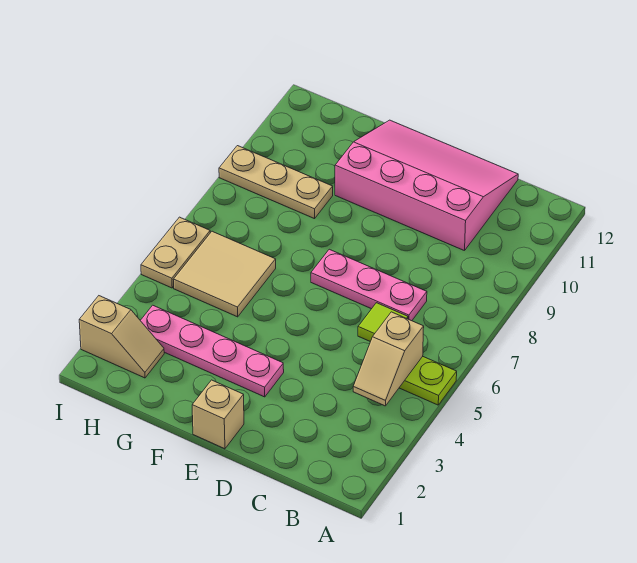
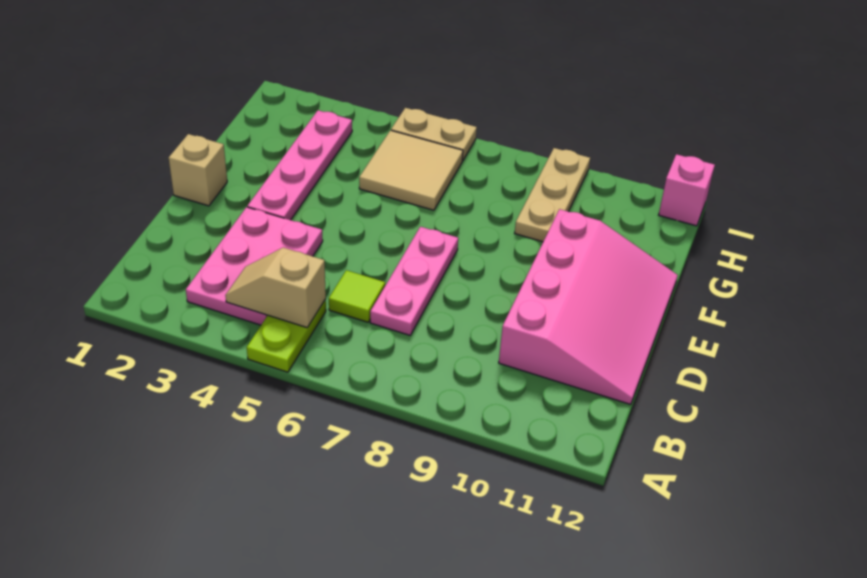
none -> pink 2x3 plate [186,207,323,325]
tan 1x2 slope [79,296,164,378] -> none
none -> pink 1x1 brick [659,154,715,226]

